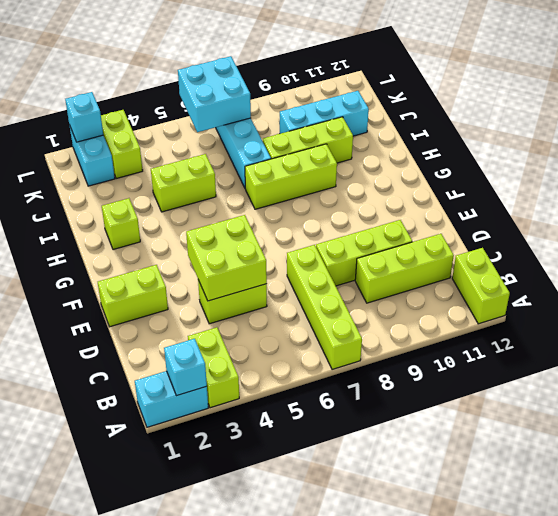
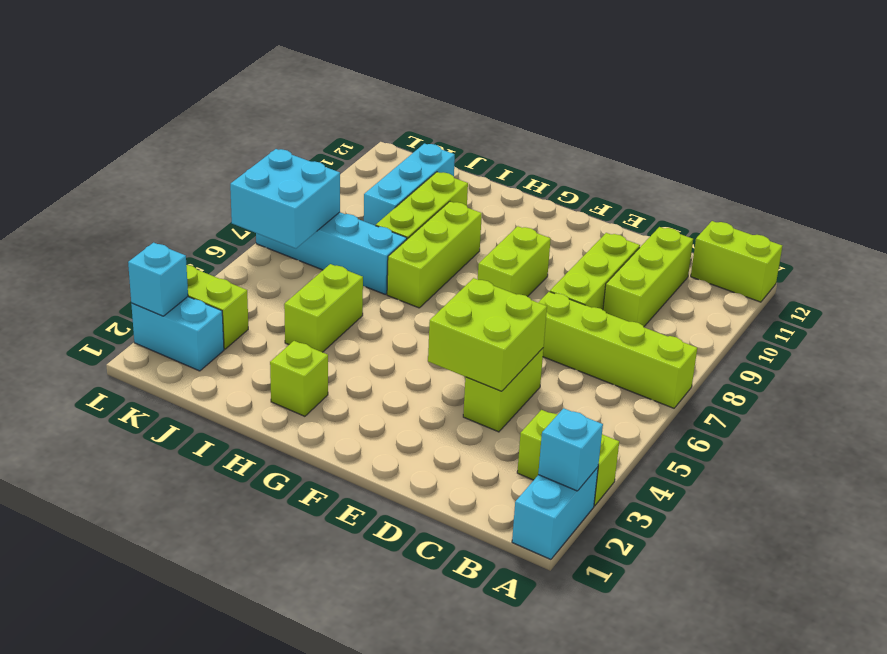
lime 1x2 brick [98,265,168,327] -> lime 1x2 brick moved to [478,226,551,297]

